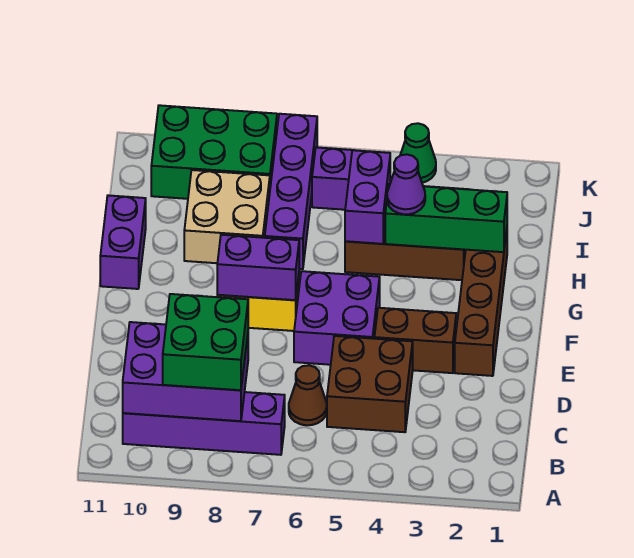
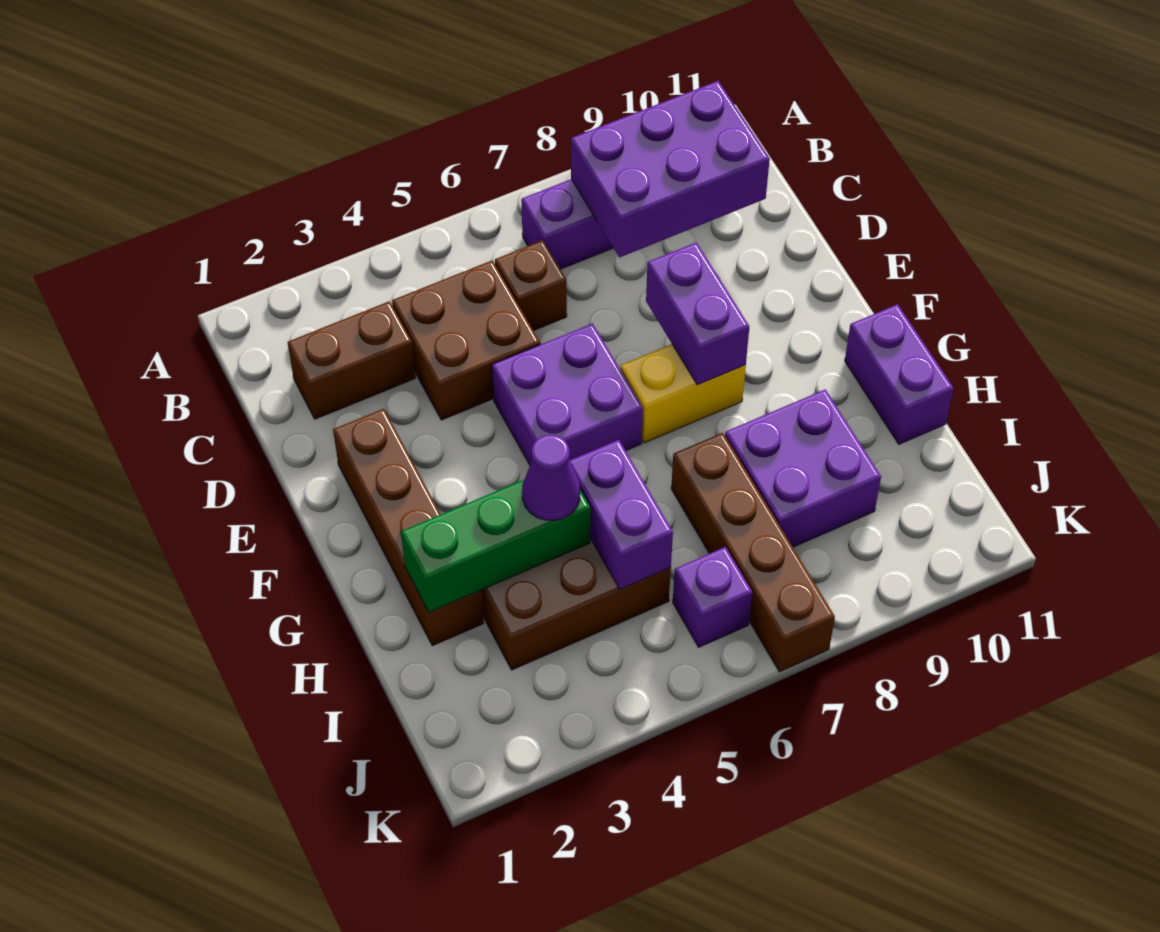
green 2x2 brick [163,294,248,390] -> none
brown 1x1 cone [289,365,327,425] -> brown 1x1 brick [495,240,567,331]
brown 1x2 brick [374,308,456,373] -> brown 1x2 brick moved to [288,301,415,419]
purple 1x2 brick [217,235,299,300] -> purple 1x2 brick turned to [646,242,749,385]
purple 1x4 brick [265,114,317,269] -> brown 1x4 brick [671,433,835,672]
tan 2x2 brick [184,170,270,263] -> purple 2x2 brick [725,389,881,547]
green 2x3 brick [151,105,277,199] -> none
green 1x1 cone [400,123,436,183] -> none

